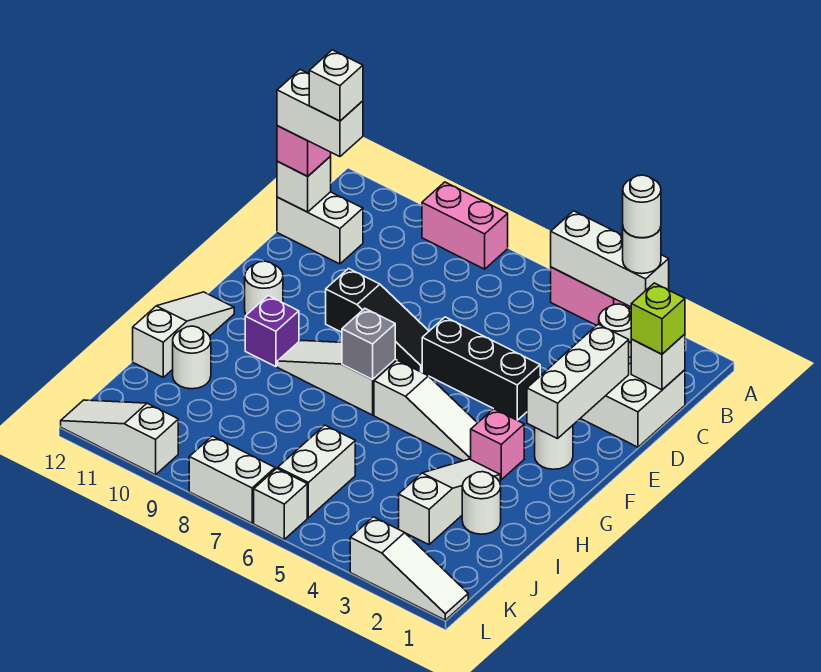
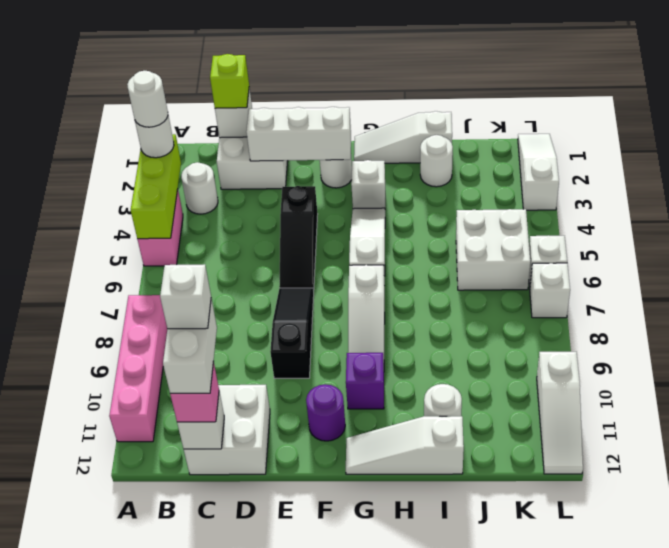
white 1x3 brick [551,211,669,307] -> lime 1x3 brick [131,134,181,239]
pink 1x2 brick [422,182,508,269] -> pink 1x4 brick [109,295,167,442]
white 1x2 brick [277,192,363,264] -> white 2x2 brick [184,385,270,475]
black 1x3 brick [422,317,540,420] -> black 1x3 slope [279,186,318,291]
white 1x1 round brick [245,261,283,315] -> purple 1x1 round brick [306,384,345,441]
pink 1x1 brick [471,409,524,480] -> white 1x1 brick [351,160,385,209]
grey 1x1 brick [342,308,395,380] -> none
white 1x3 slope [399,459,500,545] -> white 1x3 slope moved to [354,111,452,163]
white 1x2 brick [278,425,355,518] -> white 2x2 brick [456,209,530,290]
white 1x2 brick [189,436,275,523] -> white 1x1 brick [530,263,570,318]

